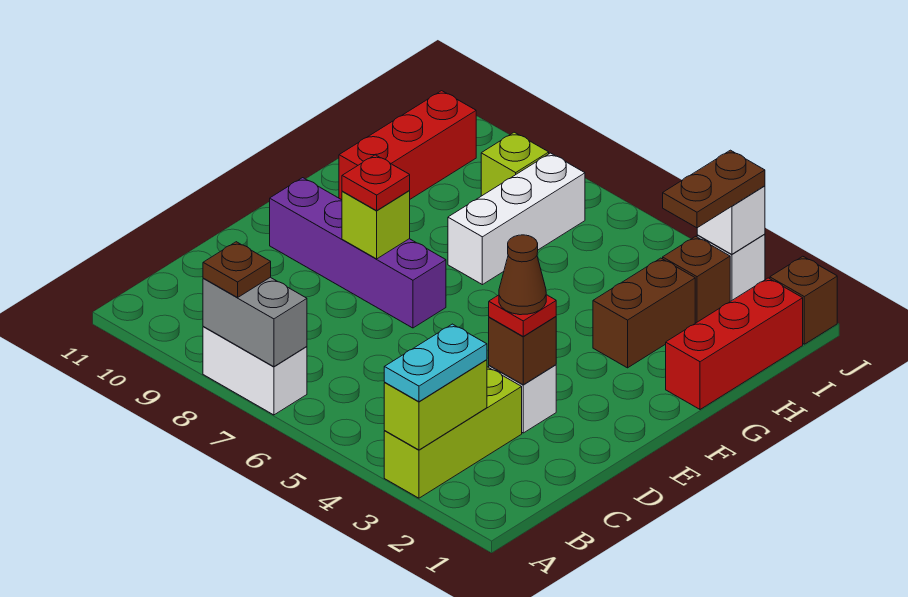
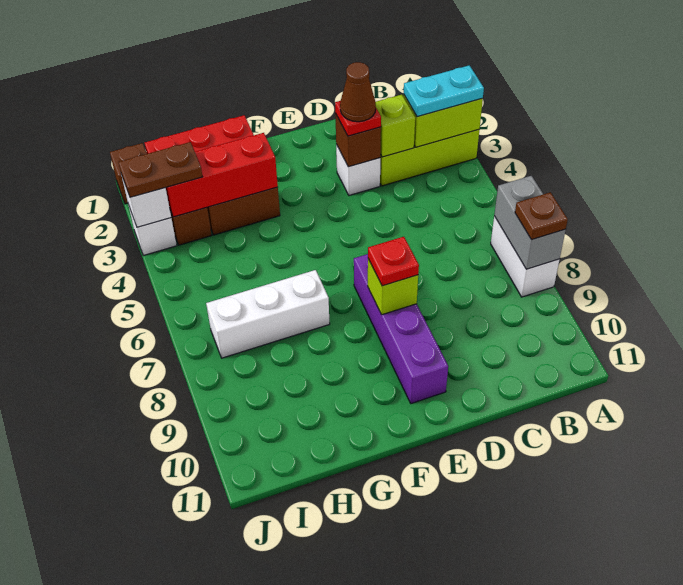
red 1x3 brick [339,91,476,200] -> red 1x3 brick moved to [166,133,278,217]
lime 1x1 brick [481,132,549,196] -> lime 1x1 brick moved to [376,95,415,157]

